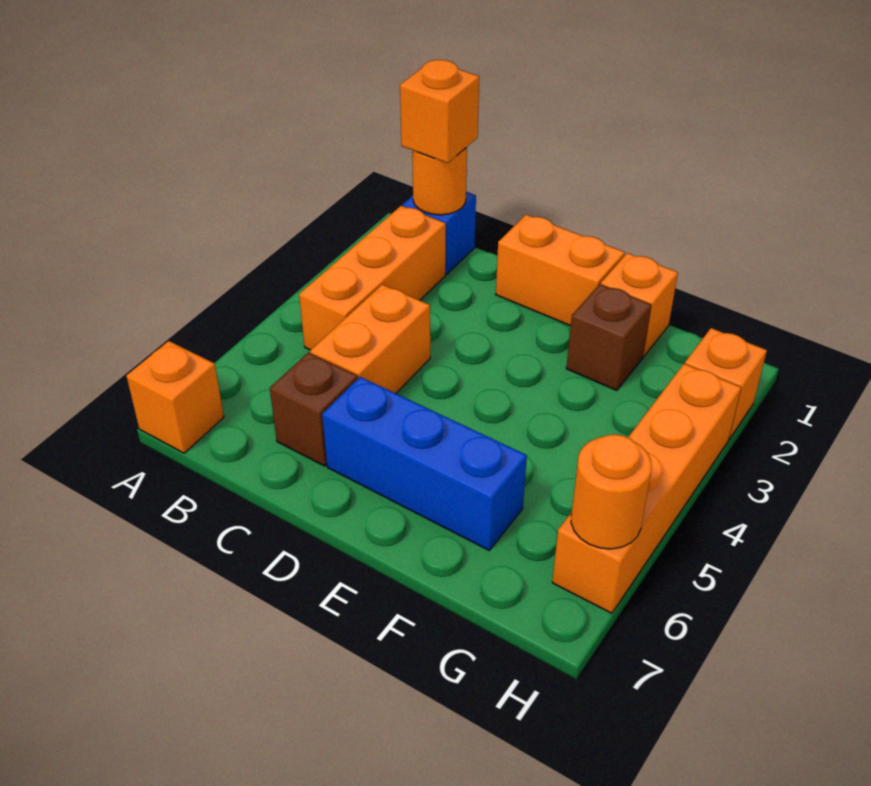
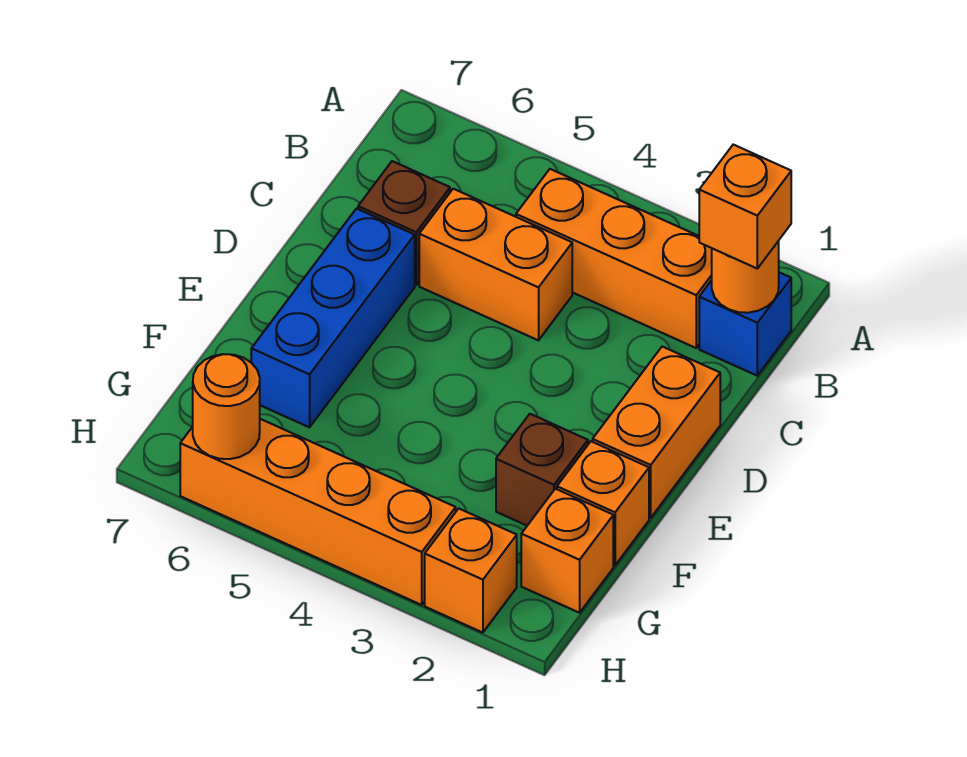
orange 1x1 brick [126,341,224,453] -> orange 1x1 brick moved to [521,489,613,613]

